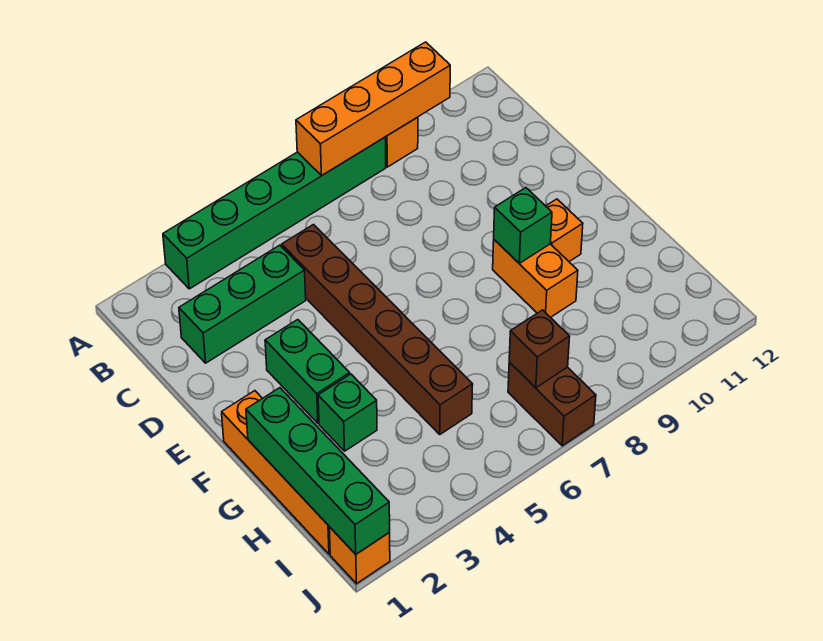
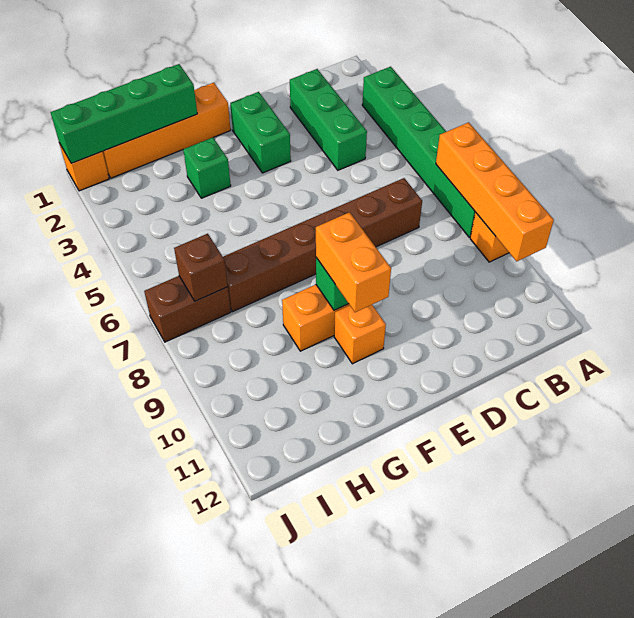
brown 1x6 brick [282,225,473,434] -> brown 1x6 brick moved to [223,178,422,312]
green 1x2 brick [265,320,350,423] -> green 1x2 brick turned to [230,92,291,173]
none -> orange 1x2 brick [316,212,391,312]

